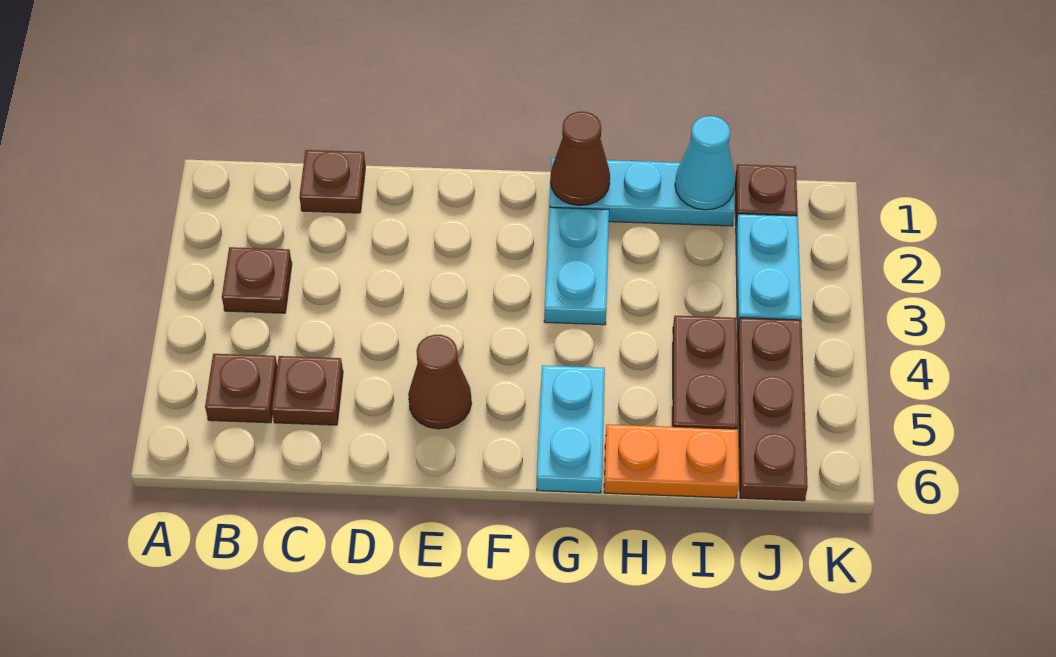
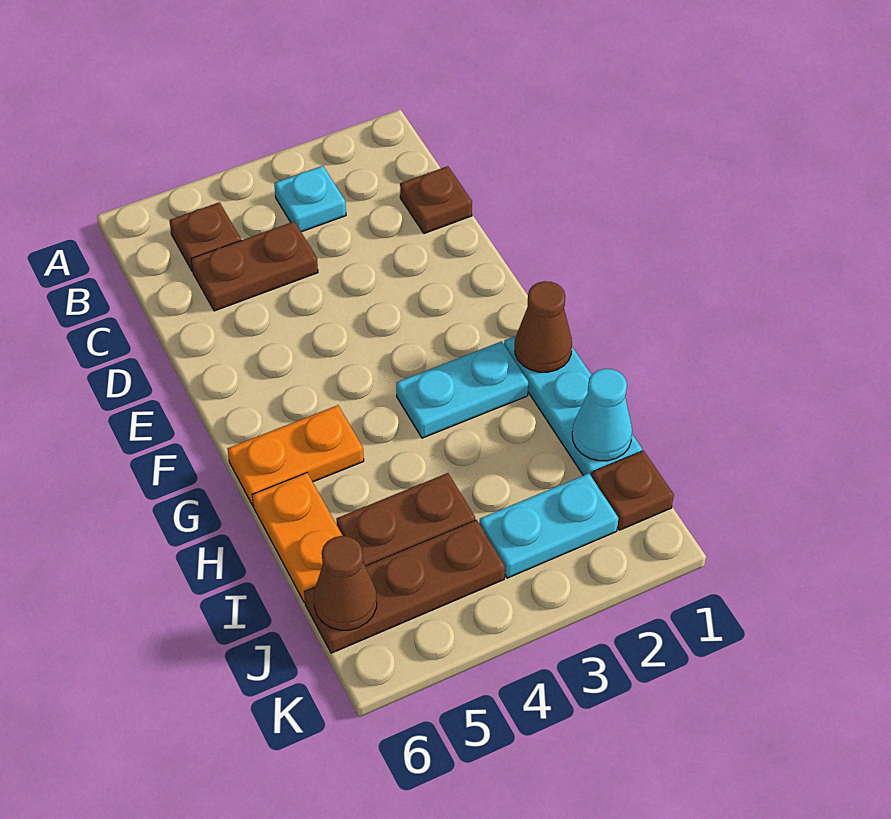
brown 1x1 plate [222,247,292,313] -> cyan 1x1 plate [274,166,346,232]
brown 1x1 plate [272,356,343,425] -> brown 1x2 plate [191,221,318,311]
brown 1x1 cone [408,335,471,429] -> brown 1x1 cone moved to [314,536,377,630]
cyan 1x2 plate [537,365,605,493] -> orange 1x2 plate [228,405,364,505]

